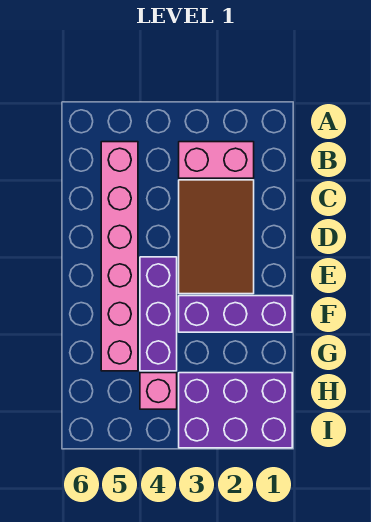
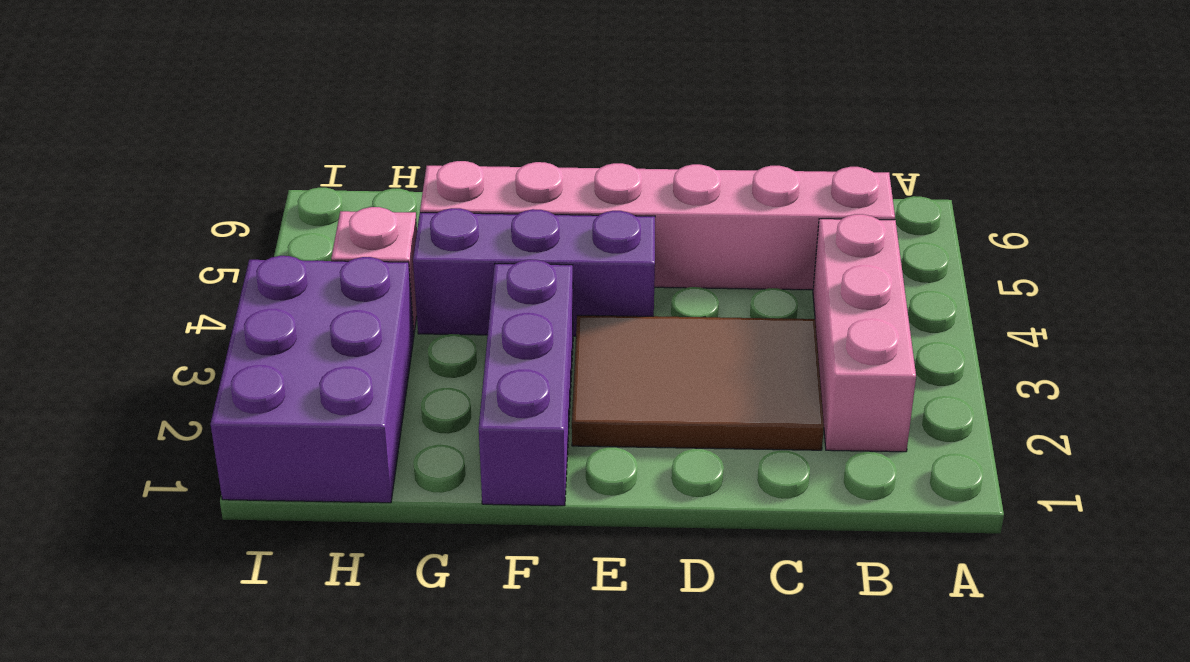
pink 1x2 brick [179,142,254,178] -> pink 1x3 brick [813,214,916,452]

